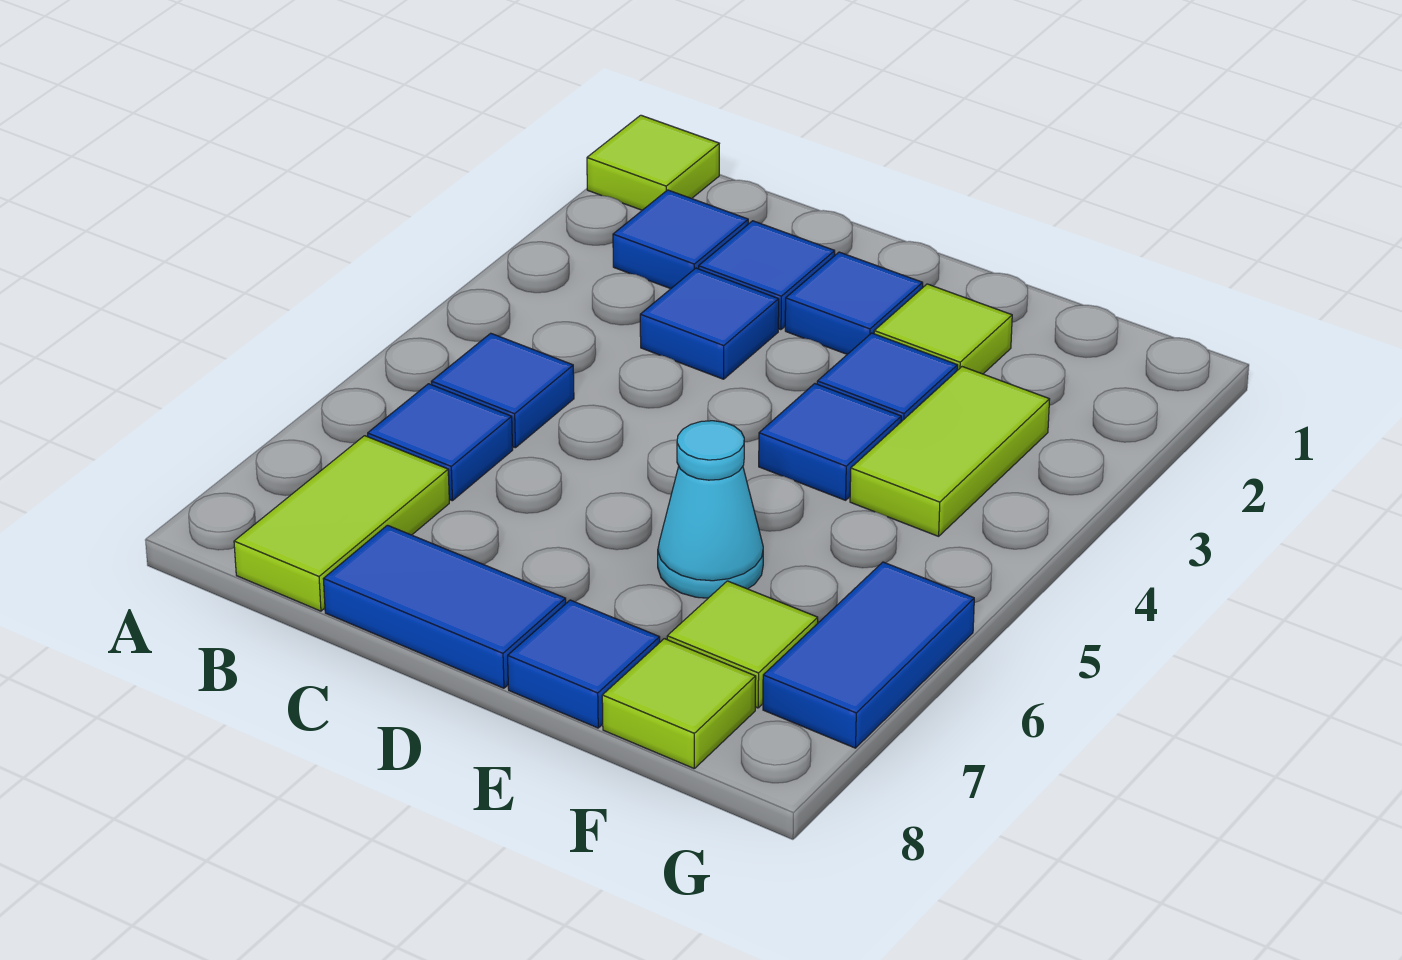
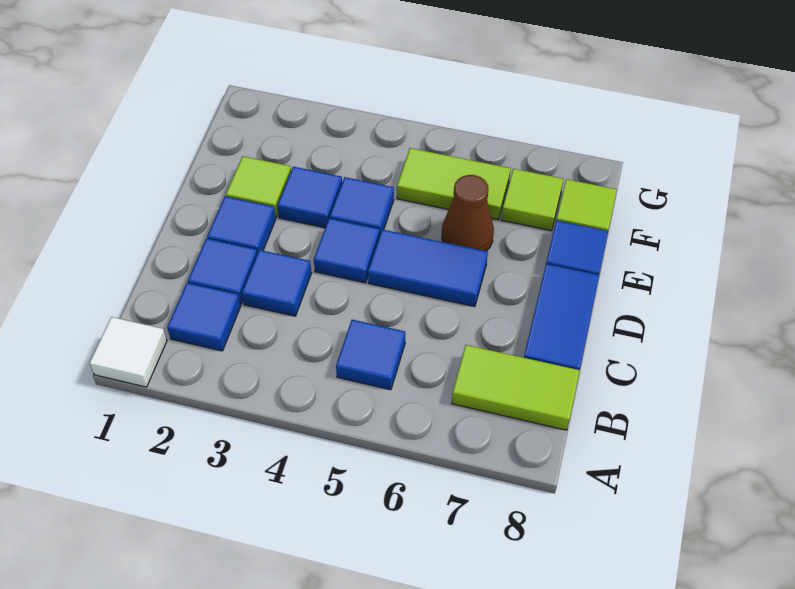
lime 1x1 tile [587,115,719,210] -> white 1x1 tile [90,317,167,387]
blue 1x1 tile [368,384,513,501] -> blue 1x1 tile moved to [314,218,380,283]
cyan 1x1 cone [658,421,763,598] -> brown 1x1 cone [442,175,494,251]
lime 1x2 tile [850,367,1050,536] -> lime 1x2 tile moved to [397,148,511,220]
blue 1x2 tile [763,562,974,748] -> blue 1x2 tile moved to [368,229,488,307]

